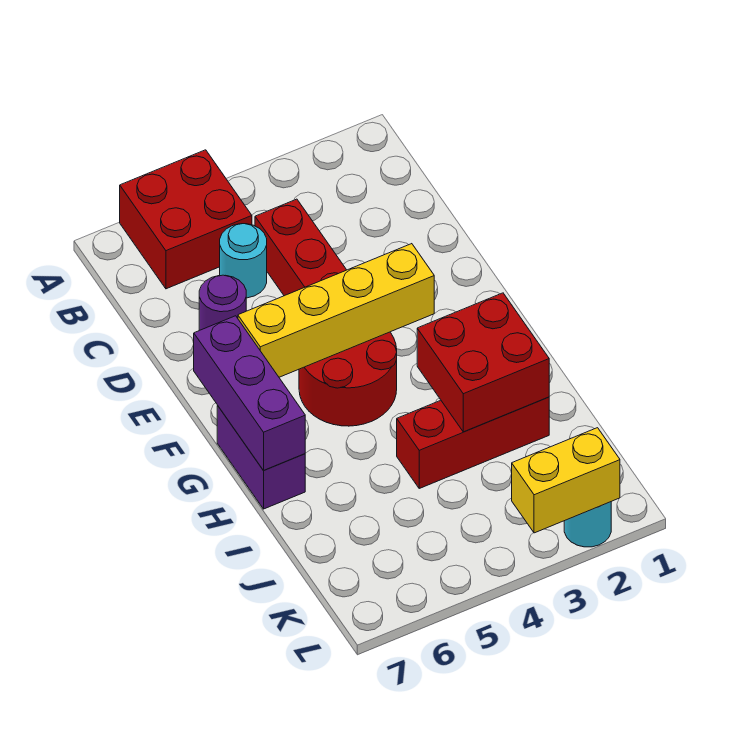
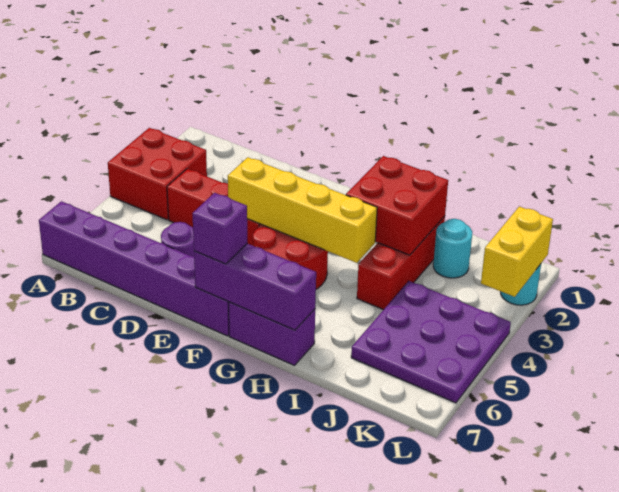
red 2x2 brick [120,150,252,289] -> red 2x2 brick moved to [108,128,207,220]
none -> purple 1x6 brick [39,201,229,336]
cyan 1x1 round brick [220,224,267,298] -> cyan 1x1 round brick moved to [433,219,472,278]
yellow 1x4 brick [238,244,434,377] -> yellow 1x4 brick turned to [228,157,377,263]
none -> purple 1x1 brick [192,193,247,264]
none -> purple 3x3 plate [351,281,511,403]

